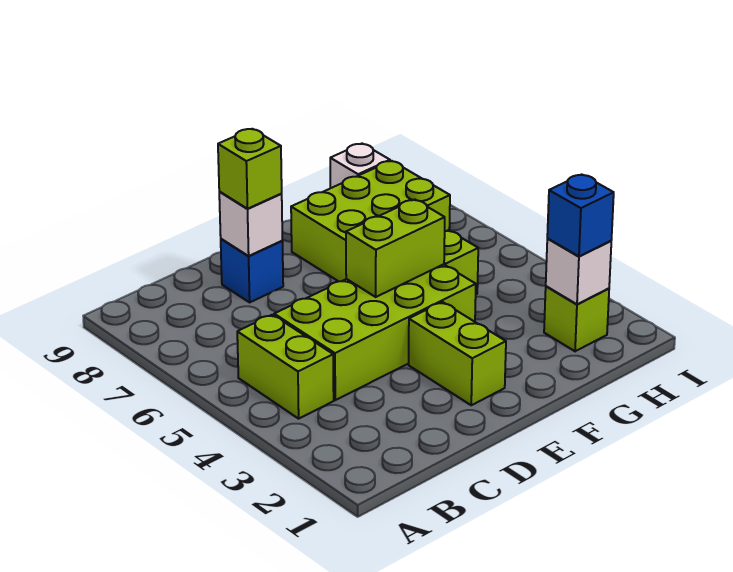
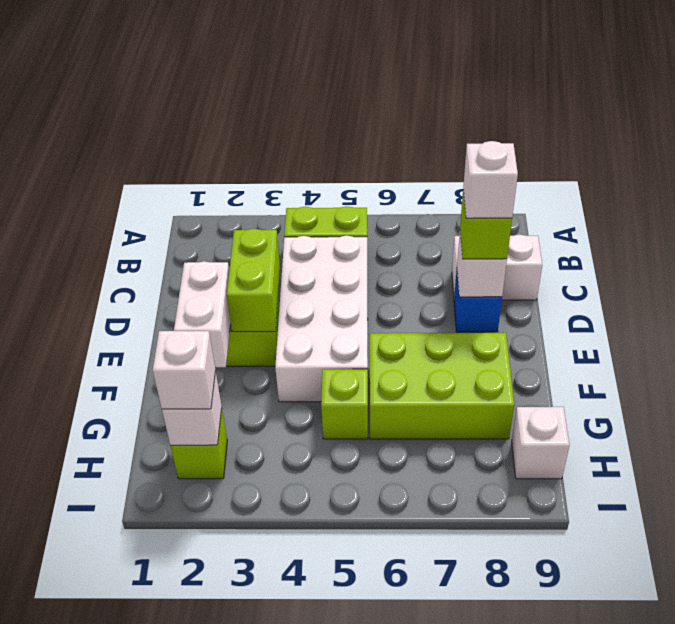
lime 2x4 brick [274,264,476,400] -> white 2x4 brick [275,235,368,402]
none -> white 1x2 brick [452,234,542,300]
none -> white 1x1 brick [463,141,518,218]
none -> white 1x2 brick [174,261,231,367]
lime 1x2 brick [346,199,445,297] -> lime 1x2 brick moved to [227,229,280,332]
lime 2x3 brick [291,161,450,281] -> lime 2x3 brick turned to [370,333,514,439]
blue 1x1 brick [547,174,614,257] -> white 1x1 brick [153,331,216,409]

